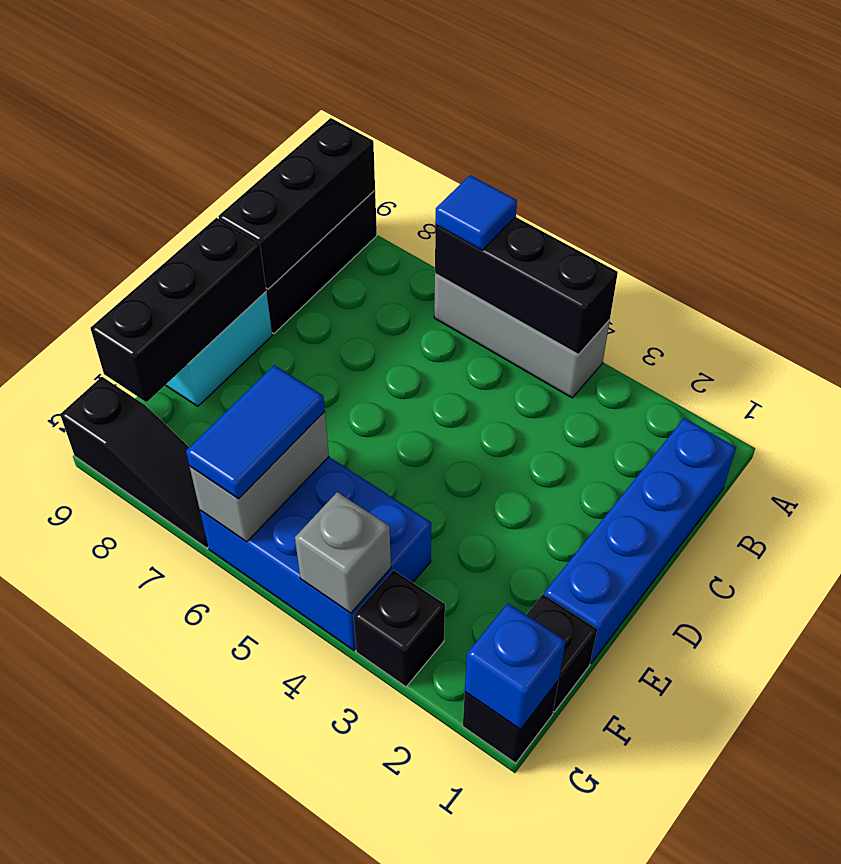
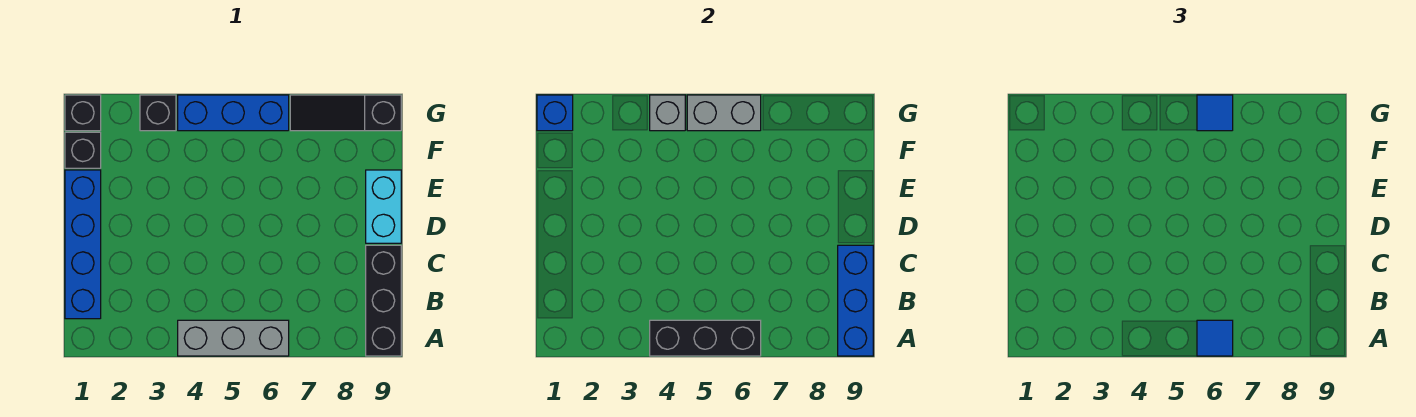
black 1x3 brick [218,118,375,289] -> blue 1x3 brick [838,245,873,356]
black 1x3 brick [90,218,266,402] -> none
blue 2x3 brick [200,457,431,650] -> blue 1x3 brick [178,95,289,131]
grey 1x2 brick [190,411,329,542] -> grey 1x2 brick turned to [687,95,761,131]
blue 1x2 tile [186,365,325,499] -> blue 1x1 tile [1197,95,1233,131]

